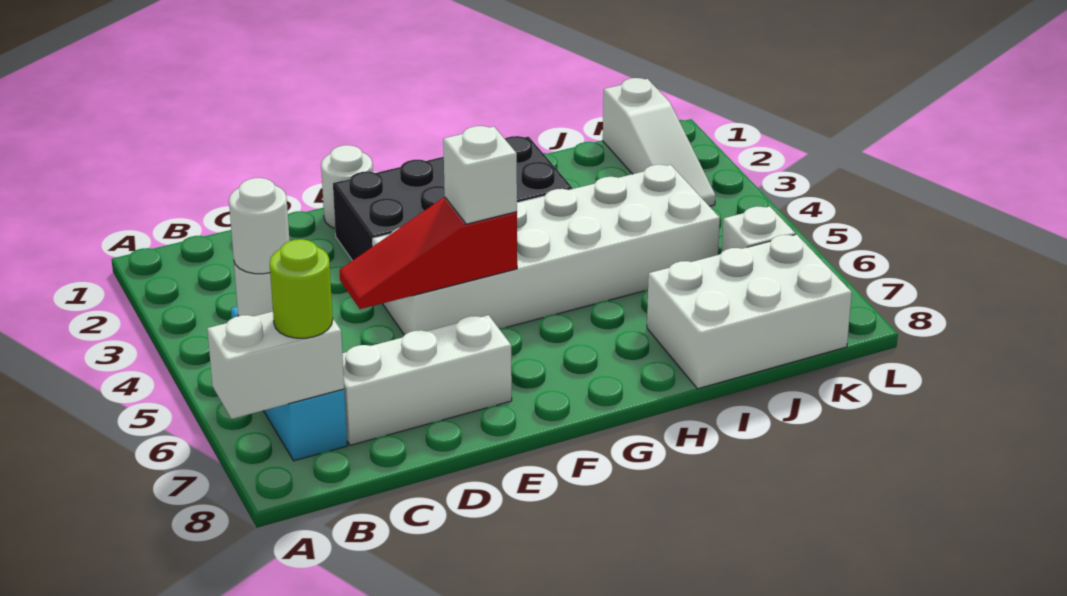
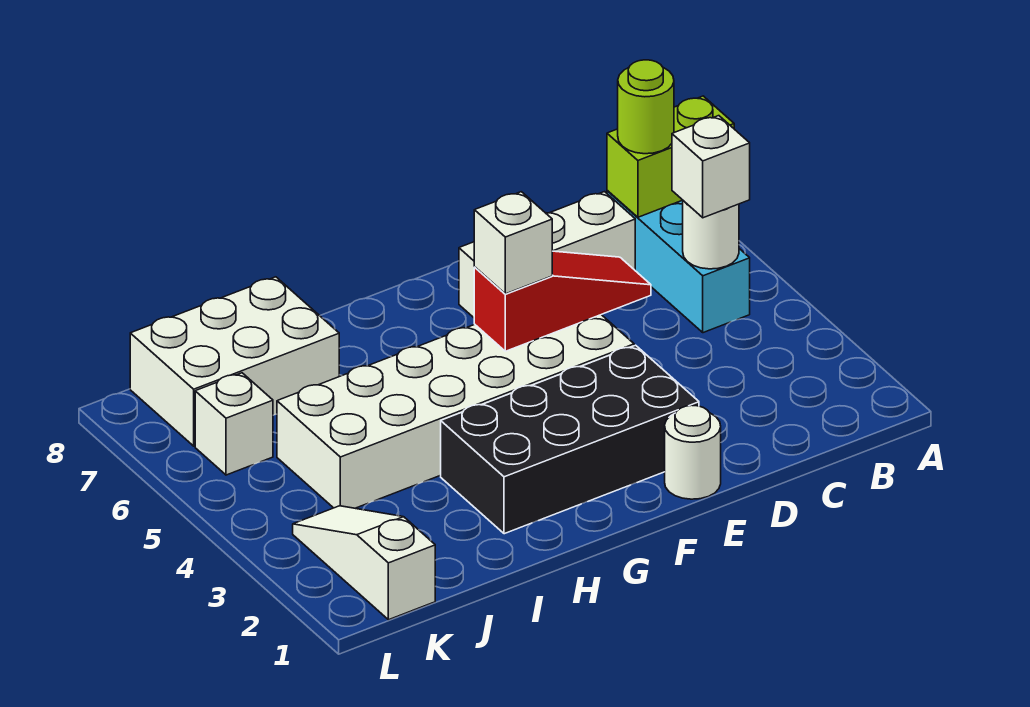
white 1x2 brick [207,312,344,419] -> lime 1x2 brick [607,96,734,217]
white 1x1 round brick [229,178,289,274] -> white 1x1 brick [672,116,750,218]

